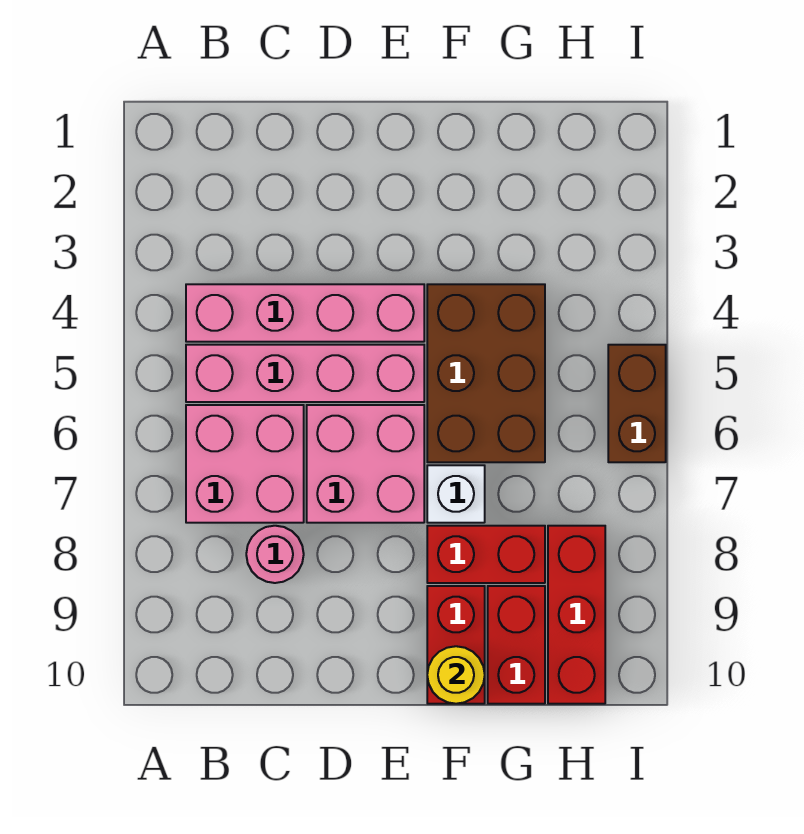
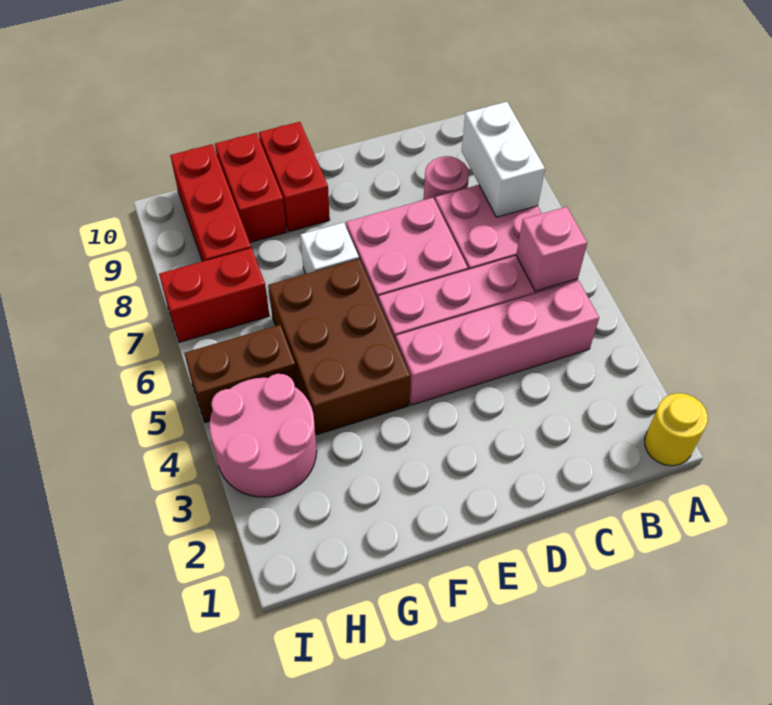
none -> pink 1x1 brick [516,207,587,291]
none -> white 1x2 brick [462,102,545,217]
red 1x2 brick [427,526,545,583] -> red 1x2 brick moved to [159,248,269,342]
yellow 1x1 round brick [427,646,485,704] -> yellow 1x1 round brick moved to [645,393,708,466]
none -> pink 2x2 round brick [209,374,317,497]
brown 1x2 brick [608,345,666,462] -> brown 1x2 brick turned to [184,325,298,423]

